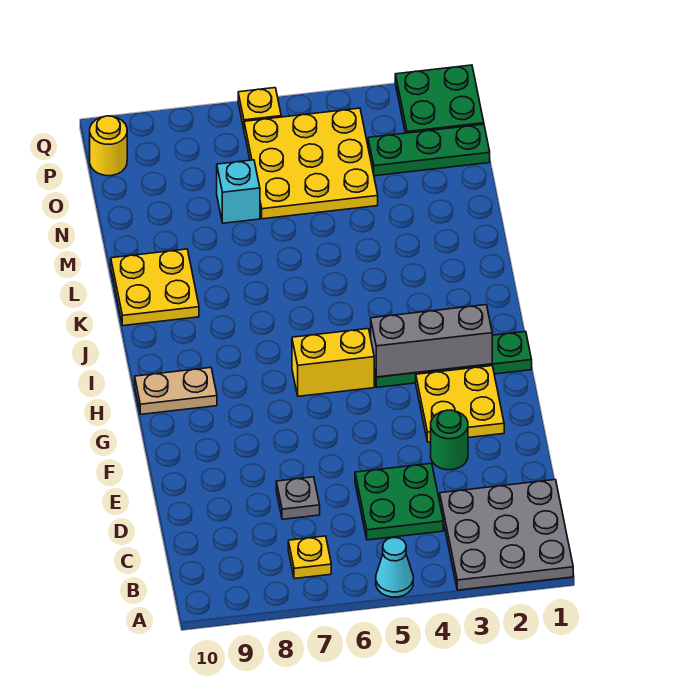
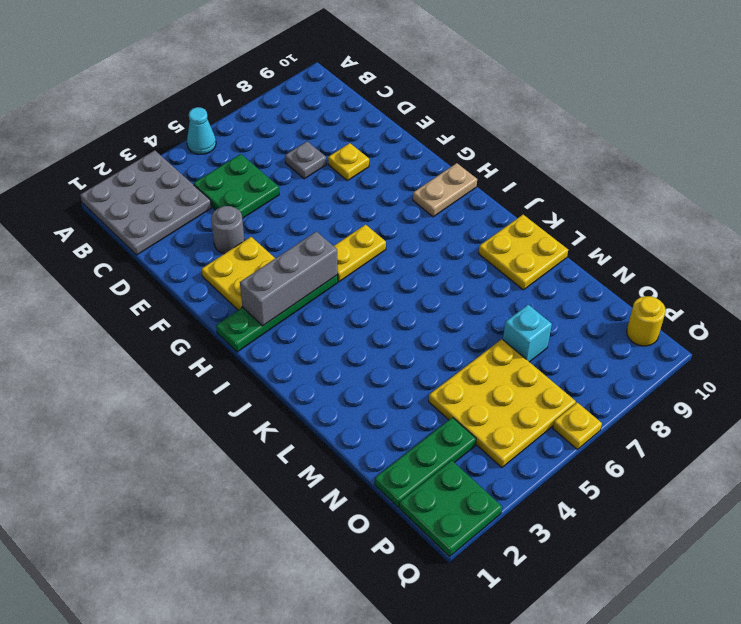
yellow 1x1 plate [288,536,331,579] -> yellow 1x1 plate moved to [328,143,369,181]
green 1x1 round brick [431,410,468,470] -> grey 1x1 round brick [211,206,245,254]
yellow 1x2 brick [292,329,374,396] -> yellow 1x2 plate [334,225,386,282]

